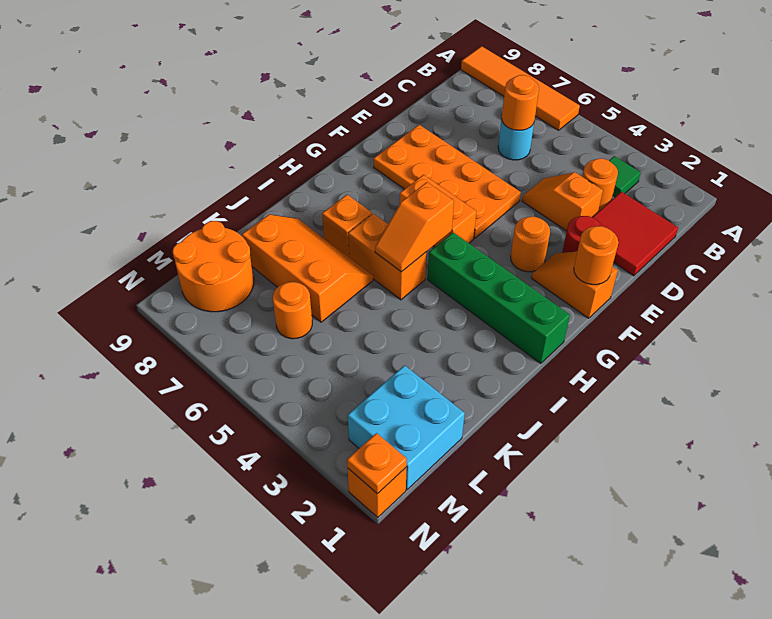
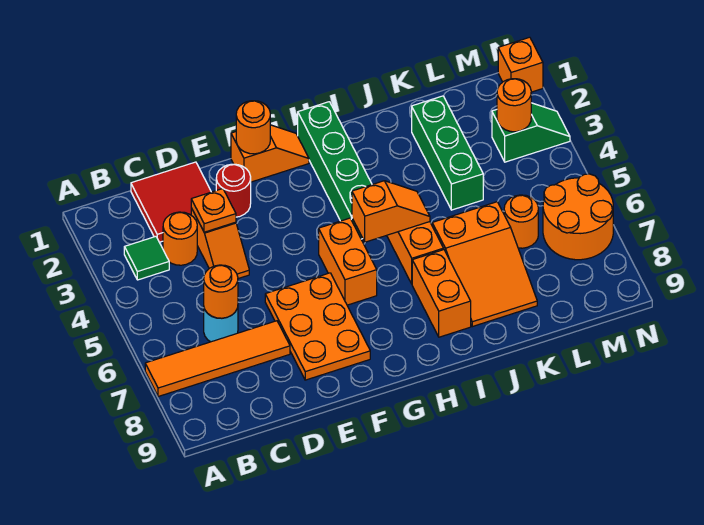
orange 1x4 tile [461,46,580,130] -> orange 1x4 tile turned to [145,321,290,397]
orange 2x4 plate [374,125,521,238] -> orange 2x3 plate [265,273,370,380]
orange 1x2 slope [532,251,618,318] -> orange 1x2 slope turned to [231,125,309,182]
orange 1x1 round brick [511,217,550,272] -> orange 1x1 round brick moved to [497,79,531,132]
orange 1x1 brick [322,195,372,257] -> orange 1x2 brick [412,250,471,337]
orange 2x3 slope [242,214,373,322] -> orange 2x3 slope turned to [432,202,537,327]
none -> green 1x3 brick [412,96,483,210]
cyan 2x2 brick [348,365,465,490] -> none
orange 2x2 round brick [173,221,254,312] -> orange 2x2 round brick moved to [543,174,613,260]
none -> green 1x2 slope [492,103,570,162]
orange 1x1 plate [347,433,407,494] -> orange 1x1 plate moved to [191,189,236,232]

